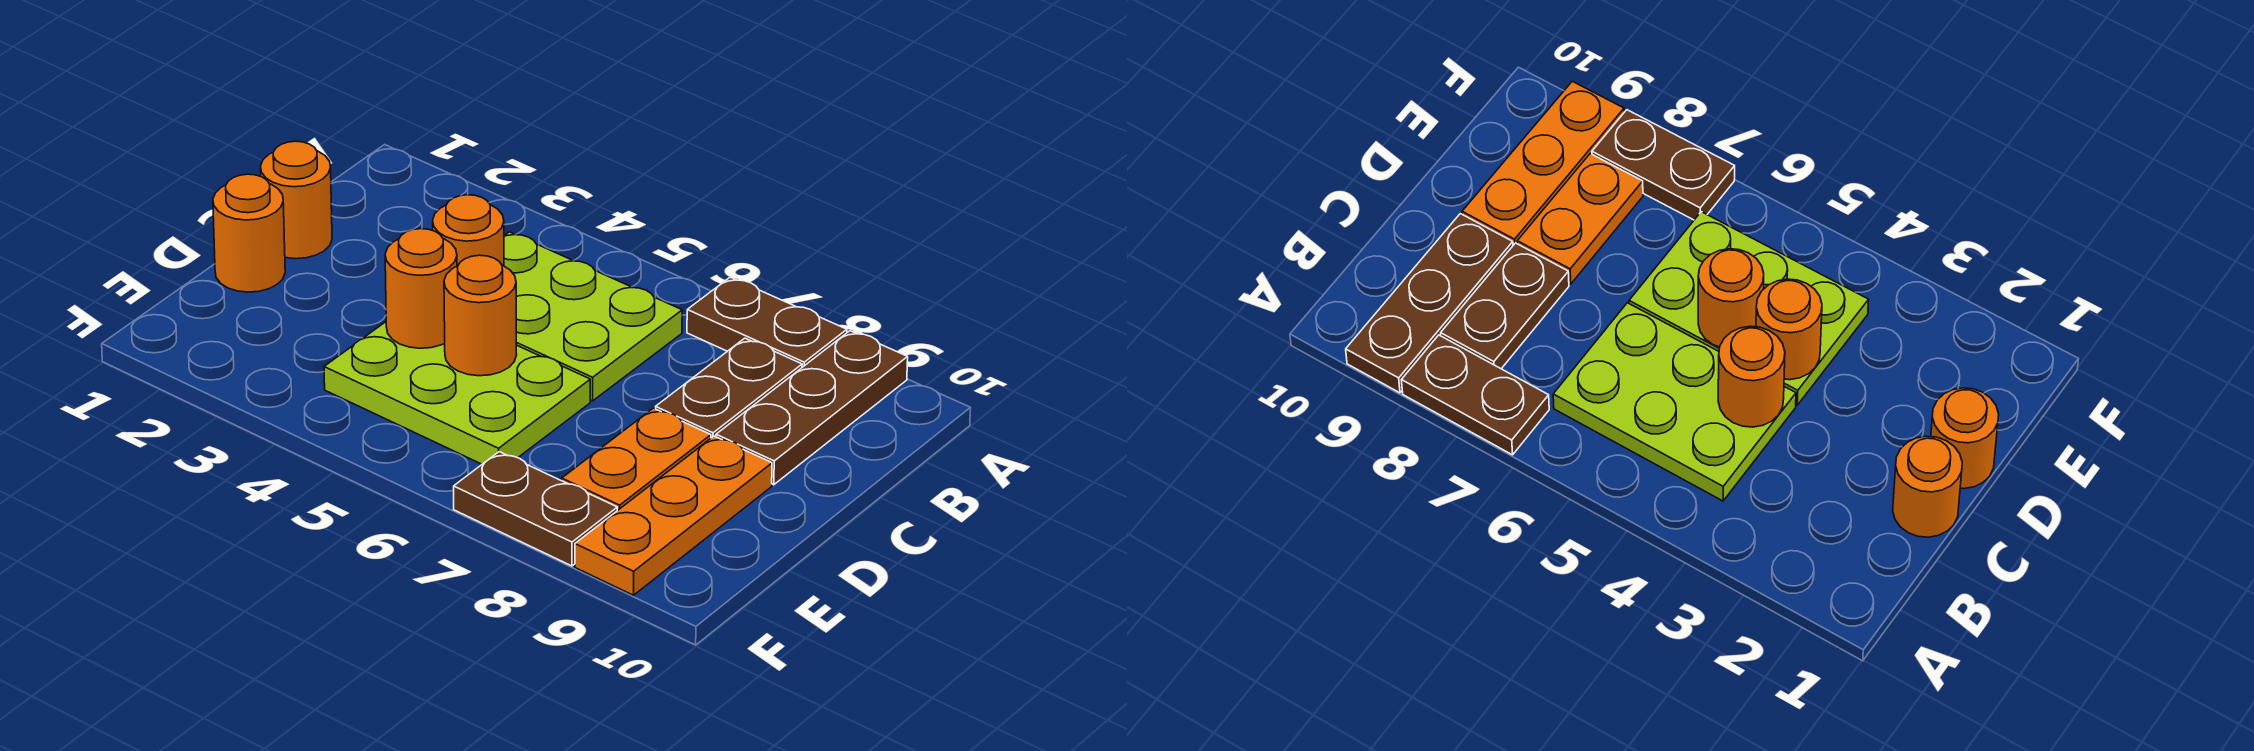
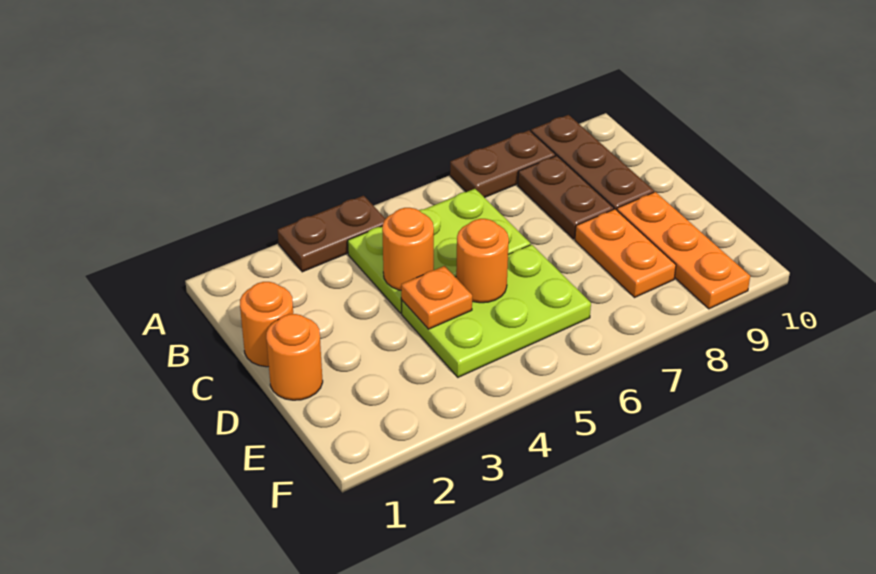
orange 1x1 round brick [385,229,457,348] -> orange 1x1 plate [401,266,472,329]
brown 1x2 plate [454,452,617,566] -> brown 1x2 plate moved to [278,196,385,272]

